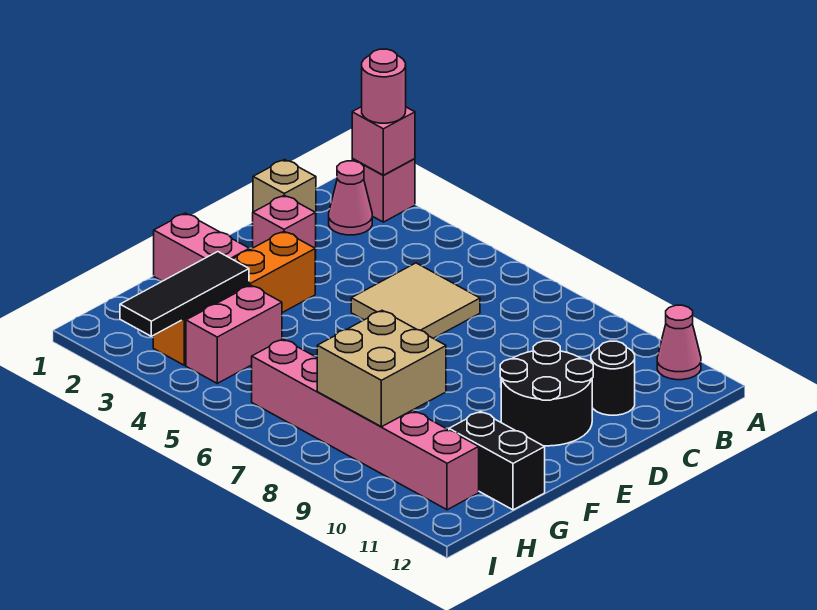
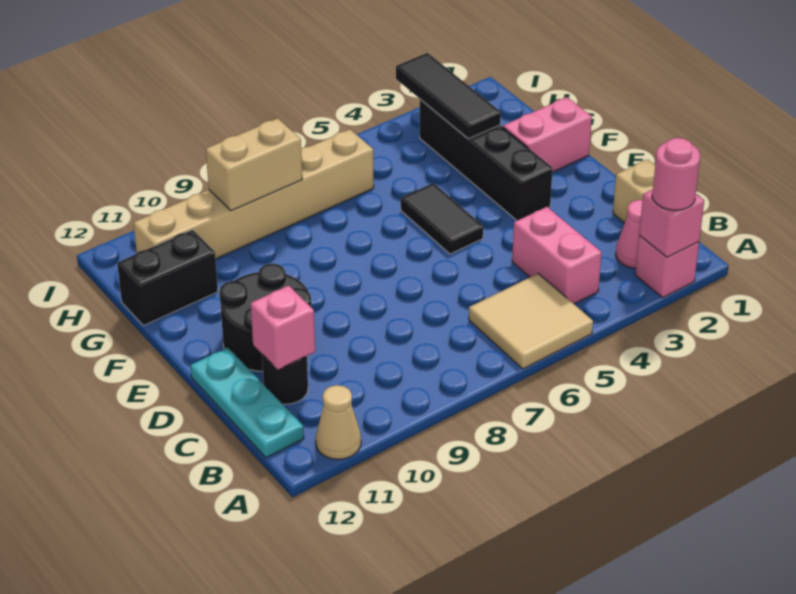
pink 1x1 cone [657,305,701,380] -> tan 1x1 cone [316,385,361,459]
none -> cyan 1x3 plate [191,347,304,458]
tan 2x2 tile [351,263,480,338] -> tan 2x2 tile moved to [469,274,593,369]
pink 1x1 brick [253,195,316,259] -> pink 1x1 brick moved to [251,286,315,369]
orange 1x4 brick [153,231,315,365] -> black 1x4 brick [419,99,553,221]
none -> black 1x2 tile [401,183,483,254]
pink 1x2 brick [186,285,282,383] -> pink 1x2 brick moved to [512,207,602,304]
tan 2x2 brick [317,311,446,427] -> tan 1x2 brick [206,118,302,211]
pink 1x6 brick [252,339,479,510] -> tan 1x6 brick [134,129,374,259]

